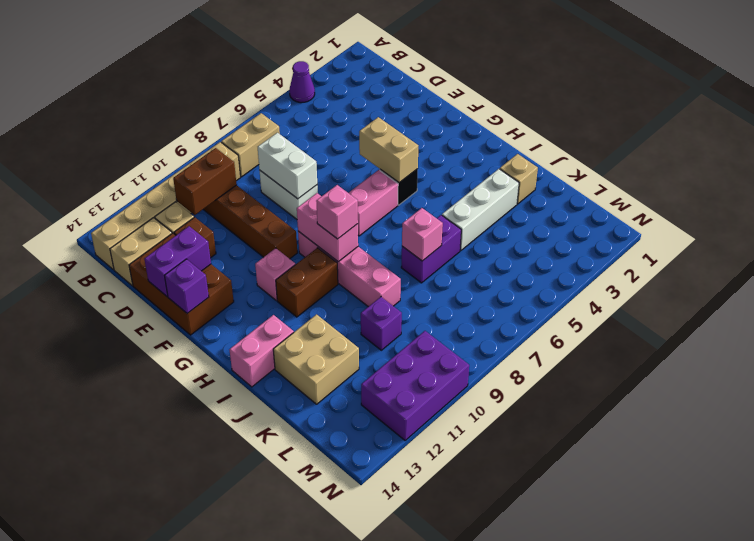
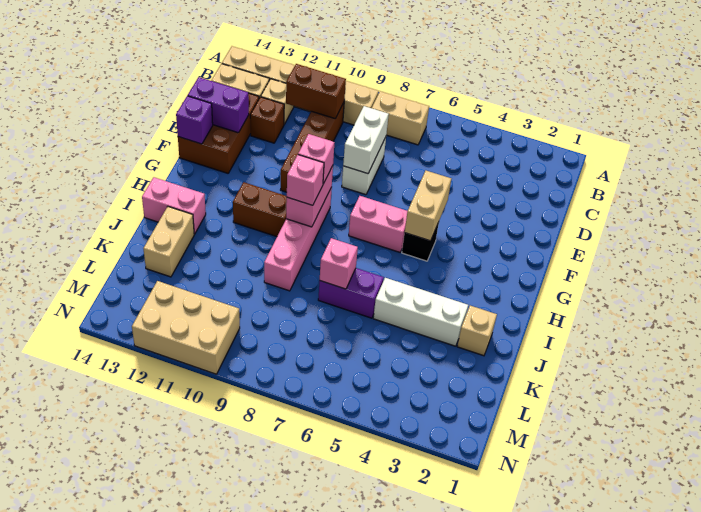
purple 1x1 cone [289,61,315,103] -> none
pink 1x1 brick [255,248,295,301] -> pink 1x1 brick moved to [298,134,335,184]
tan 2x2 brick [273,314,359,404] -> tan 1x2 brick [143,207,194,277]
purple 1x1 brick [361,297,402,350] -> none
purple 2x3 brick [361,331,469,440] -> tan 2x3 brick [132,281,240,374]

